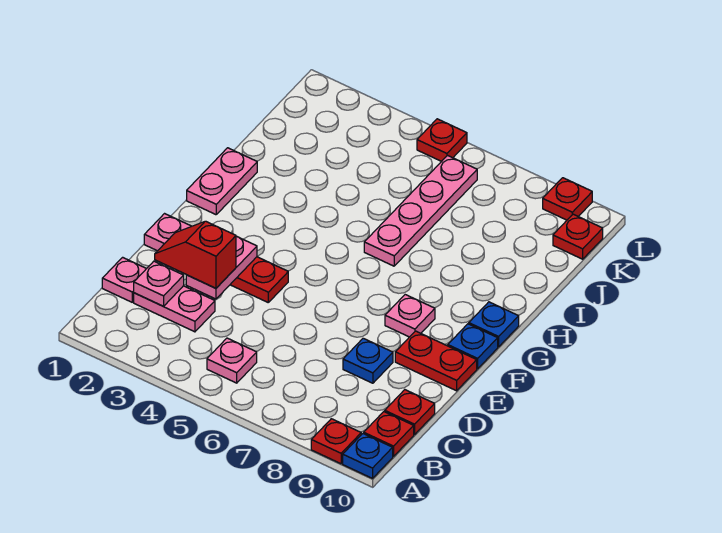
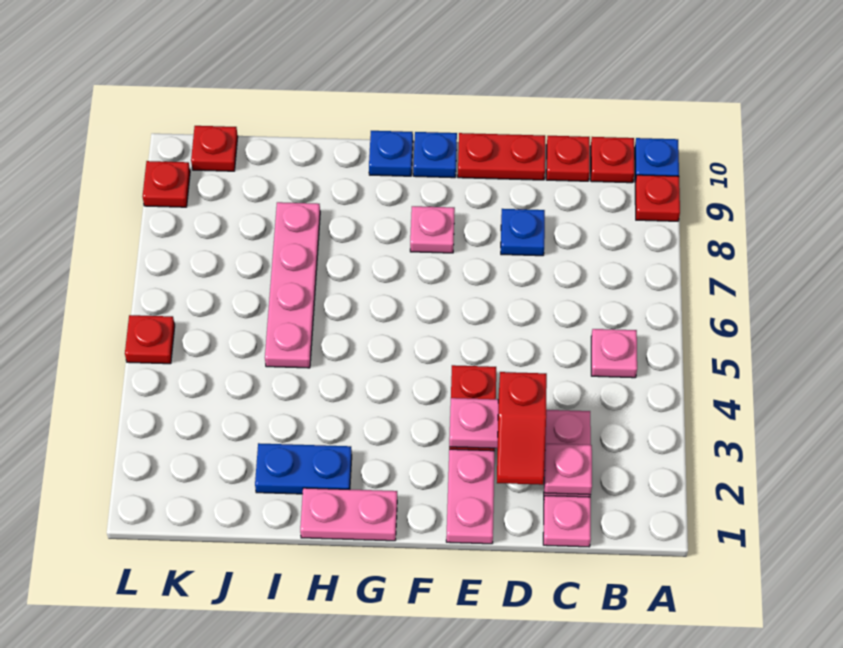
red 1x2 plate [395,331,477,391] -> red 1x2 plate turned to [458,133,545,180]
none -> blue 1x2 plate [255,443,352,494]
pink 1x4 plate [364,156,477,266] -> pink 1x4 plate turned to [265,202,320,368]

